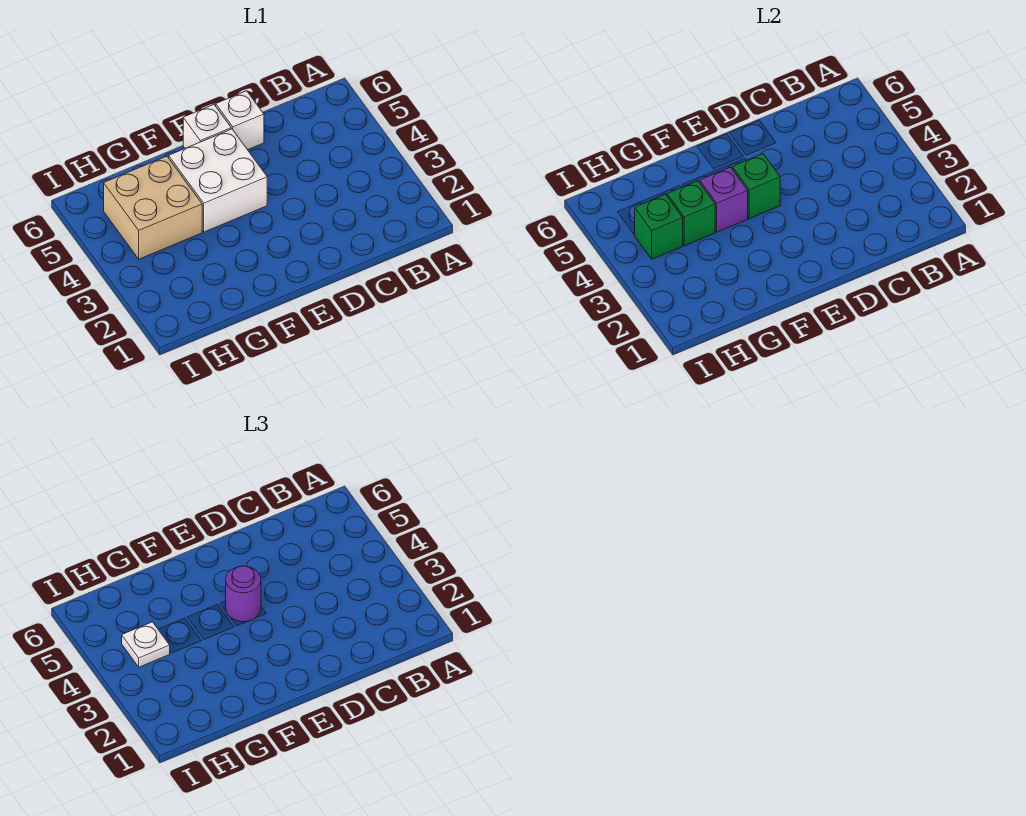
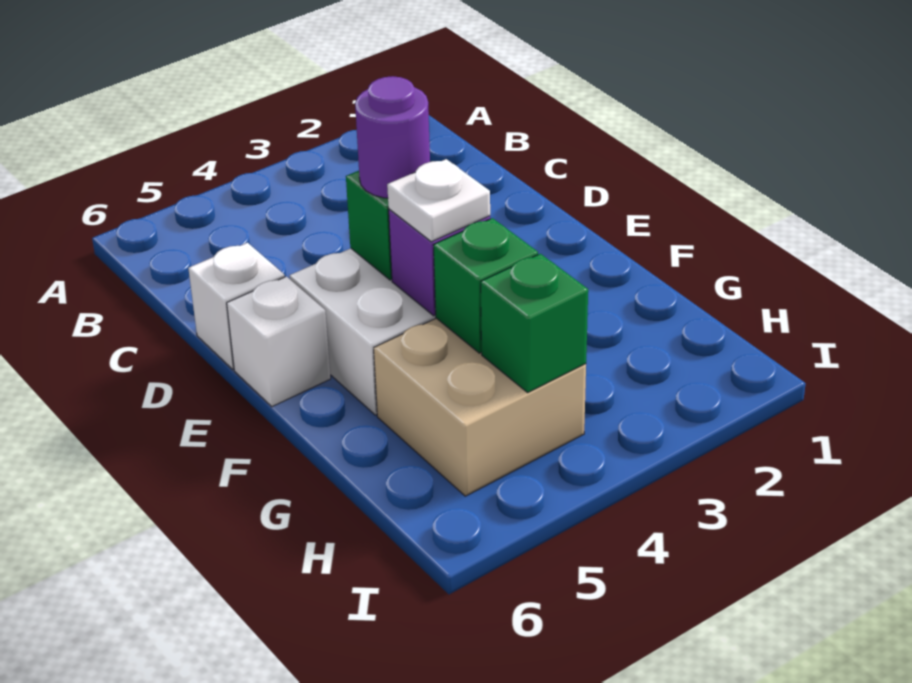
white 1x1 plate [122,622,170,667] -> white 1x1 plate moved to [387,159,490,242]

